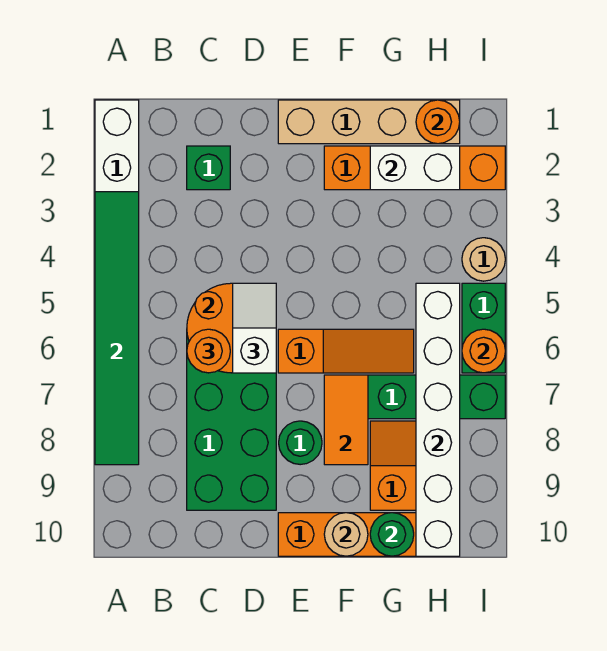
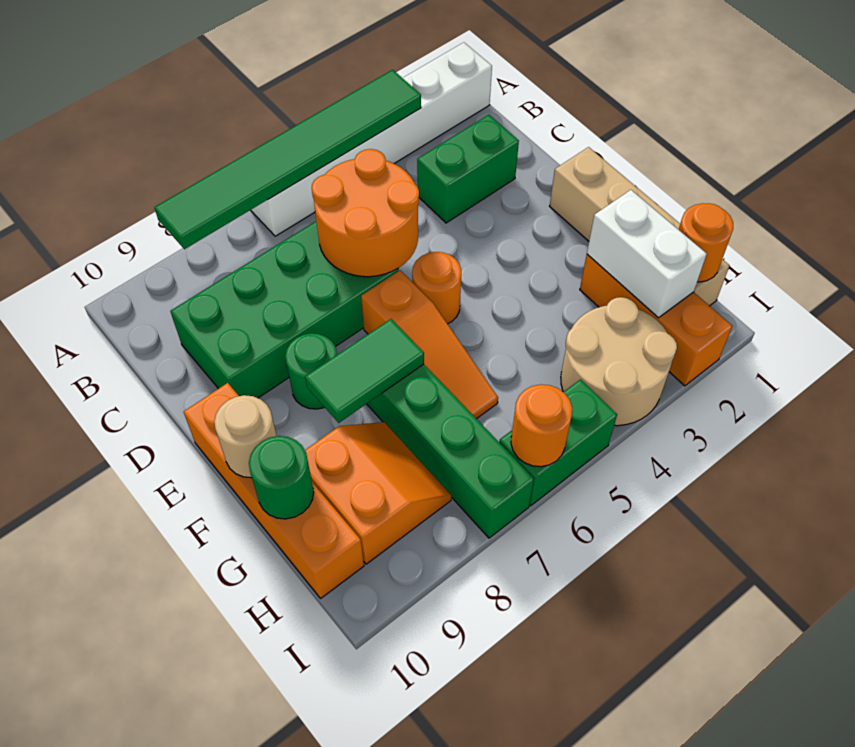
green 1x1 brick [187,146,230,190] -> green 1x2 brick [417,115,519,223]
orange 1x1 round brick [187,329,230,373] -> orange 1x1 round brick moved to [412,252,461,324]
white 1x2 slope [233,283,276,373] -> none
orange 1x4 brick [324,146,505,190] -> orange 1x3 brick [580,254,732,386]
orange 1x2 tile [324,375,368,465] -> green 1x2 tile [305,319,424,423]
white 1x6 brick [416,283,460,556] -> none
tan 1x1 round brick [462,238,505,281] -> tan 2x2 round brick [561,297,677,426]

